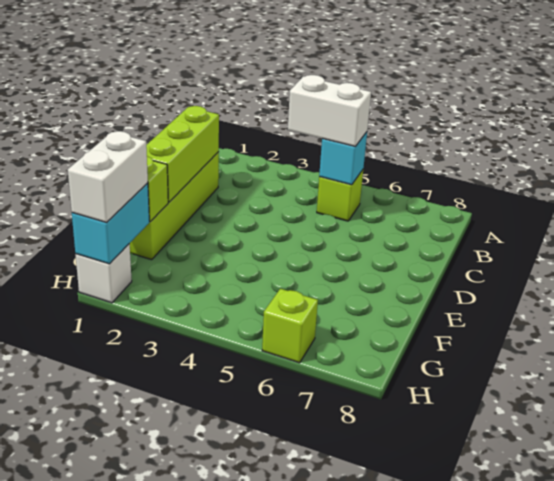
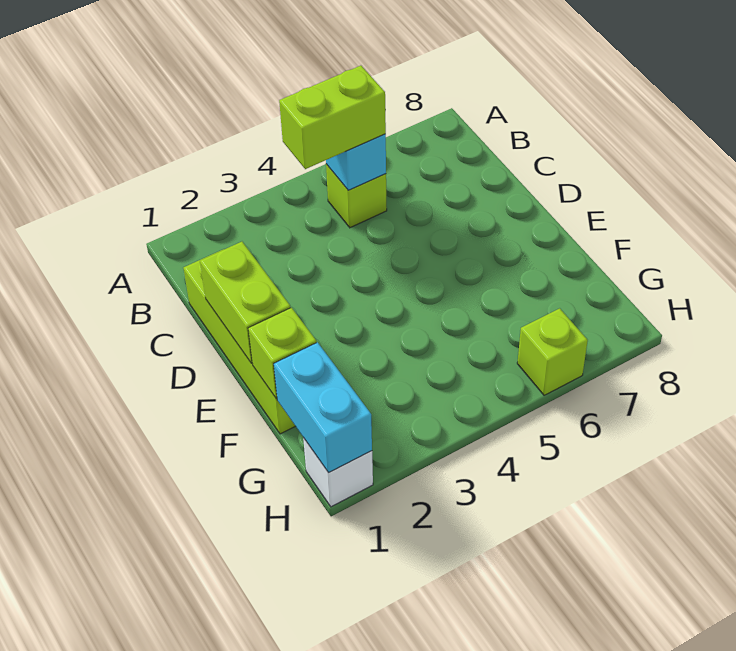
white 1x2 brick [288,75,371,146] -> lime 1x2 brick [279,66,386,169]
lime 1x3 brick [146,106,219,202] -> lime 1x2 brick [200,242,290,364]
white 1x2 brick [68,131,148,222] -> none

